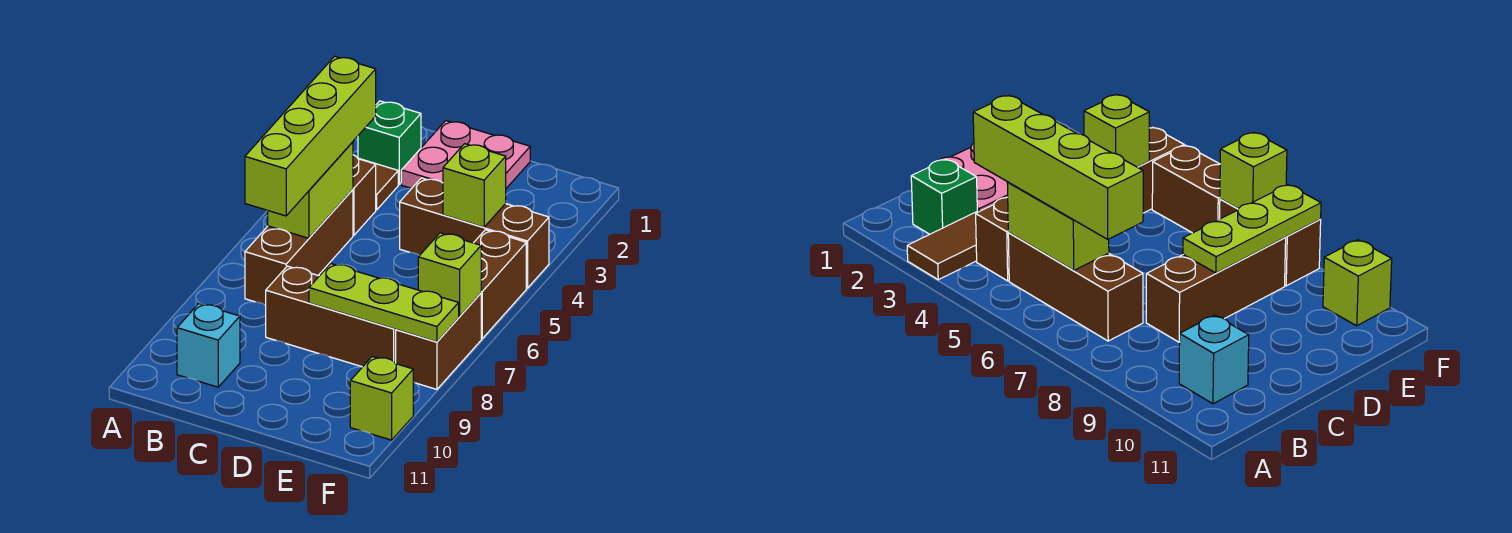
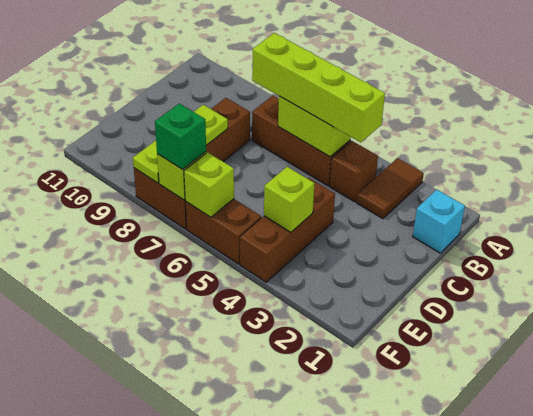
green 1x1 brick [358,101,421,184] -> green 1x1 brick moved to [155,103,206,170]
cyan 1x1 brick [177,304,240,387] -> cyan 1x1 brick moved to [413,190,465,253]
pink 2x2 plate [401,121,530,188] -> none
lime 1x1 brick [350,357,413,440] -> lime 1x1 brick moved to [184,152,234,217]

